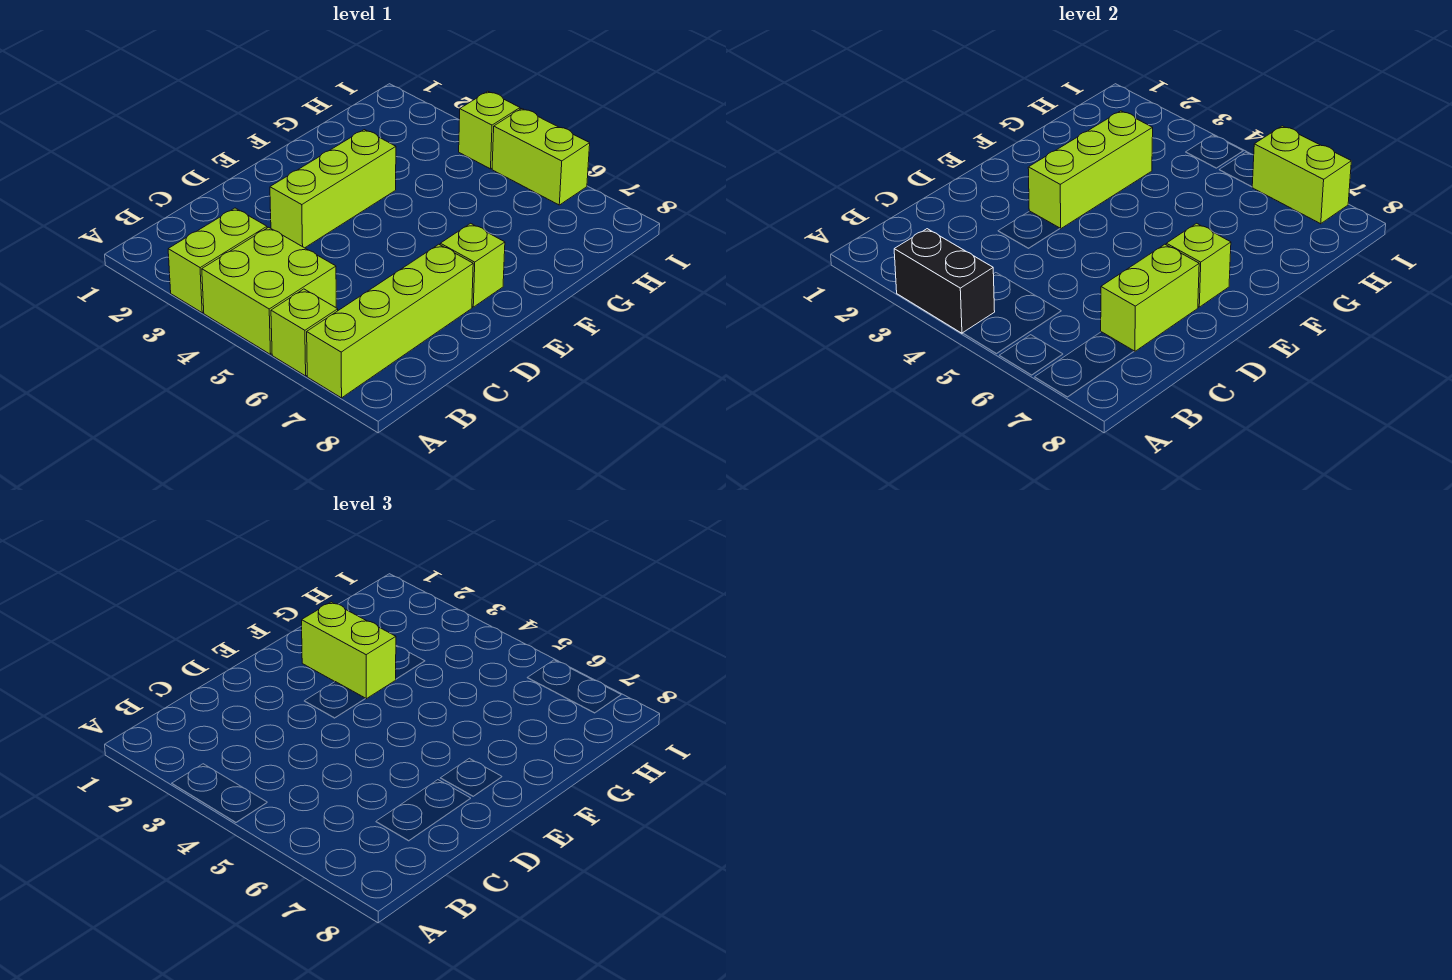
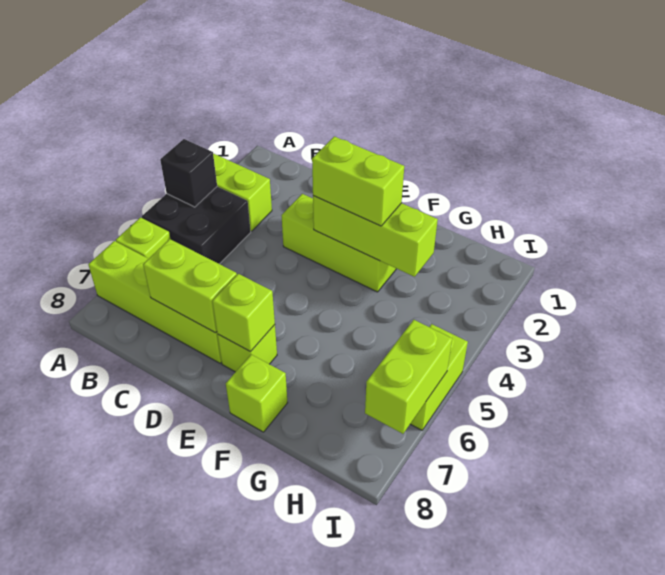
black 1x2 brick [894,229,995,333] -> black 1x1 brick [160,139,217,207]
lime 2x2 brick [202,227,336,354] -> black 2x2 brick [142,187,251,264]
lime 1x2 brick [302,602,396,699] -> lime 1x2 brick turned to [312,136,404,226]
lime 1x1 brick [459,91,520,169] -> lime 1x1 brick moved to [226,355,288,432]

